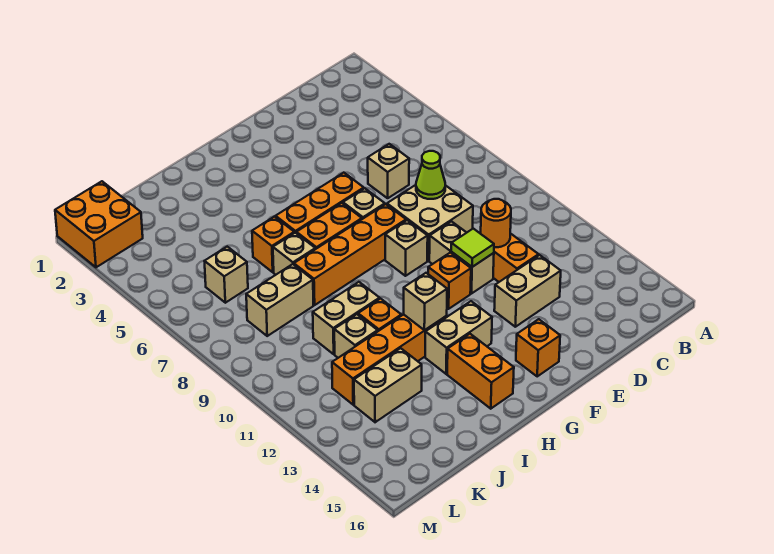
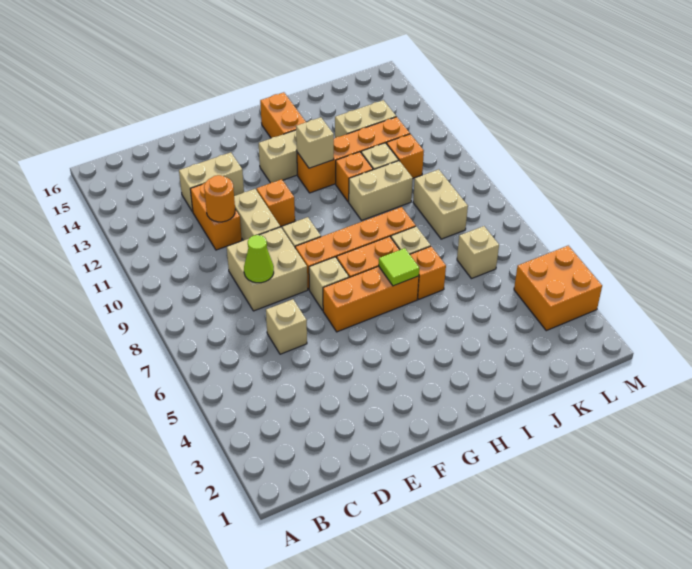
lime 1x1 tile [451,229,494,267] -> lime 1x1 tile moved to [379,248,419,286]
orange 1x1 brick [516,319,560,376] -> orange 1x1 brick moved to [387,134,424,178]
tan 1x2 brick [246,264,313,336] -> tan 1x2 brick turned to [413,169,468,239]
orange 2x2 brick [55,181,143,267] -> orange 2x2 brick moved to [514,246,602,331]

